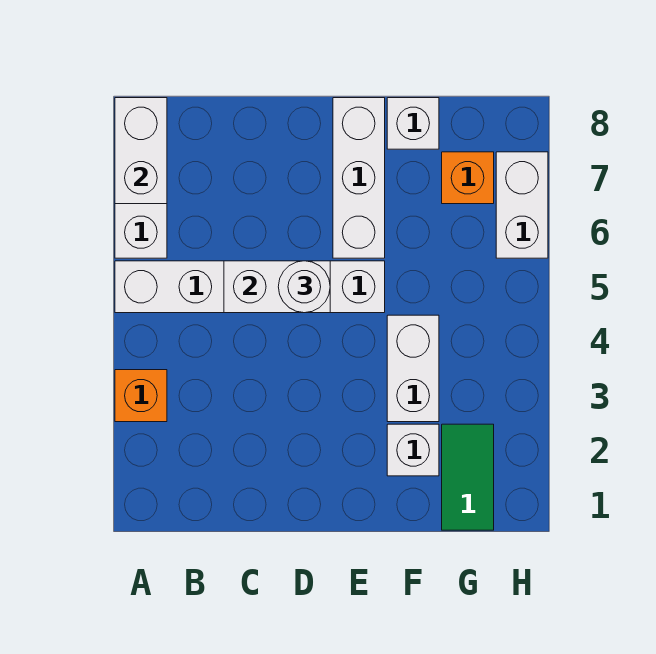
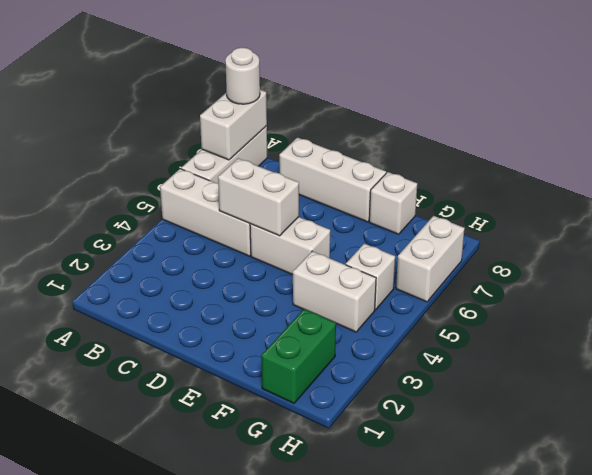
orange 1x1 brick [115,370,167,422] -> none
white 1x1 round brick [278,261,330,313] -> white 1x1 round brick moved to [225,48,260,104]
white 1x3 brick [333,98,385,258] -> white 1x3 brick turned to [279,138,386,222]
white 1x1 brick [387,424,439,476] -> white 1x1 brick moved to [346,244,395,310]
white 1x2 brick [387,315,439,422] -> white 1x2 brick turned to [293,251,376,332]
green 1x2 tile [442,424,494,530] -> green 1x2 brick [261,309,336,403]
orange 1x1 brick [442,152,494,204] -> none

